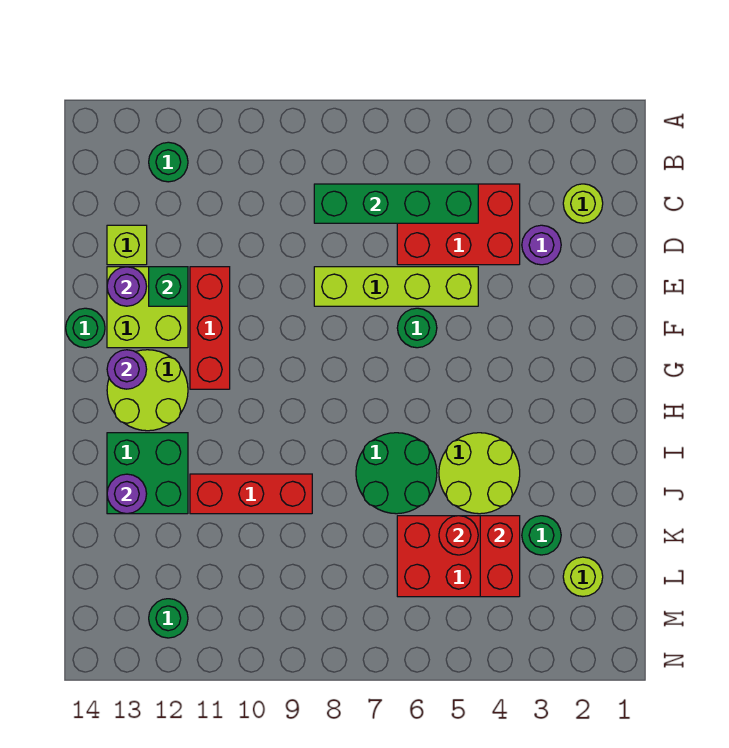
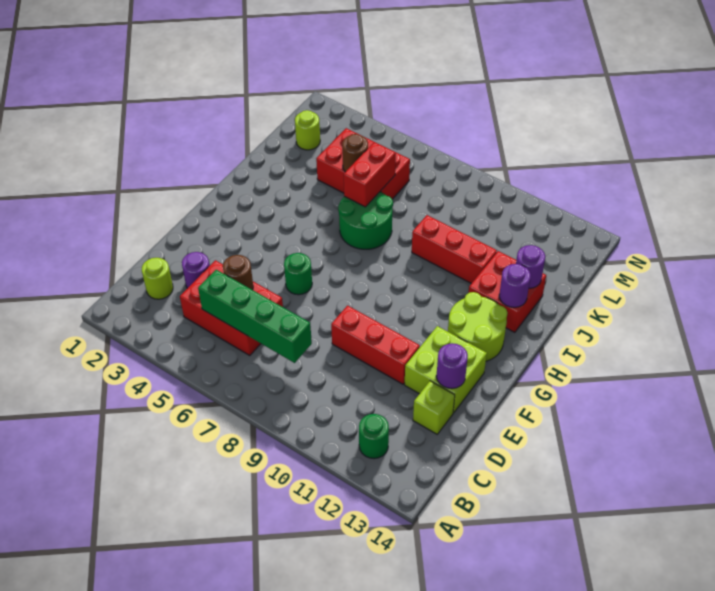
none -> brown 1x1 round brick [223,255,253,290]
lime 1x4 brick [314,267,478,306] -> none
red 1x3 brick [190,267,230,389] -> red 1x3 brick turned to [331,306,420,384]
green 1x1 brick [149,267,188,306] -> none
green 1x1 round brick [66,308,105,348] -> none
purple 1x1 round brick [107,350,147,389] -> purple 1x1 round brick moved to [499,264,531,307]
lime 2x2 round brick [439,433,520,514] -> none
green 2x2 brick [107,433,188,514] -> red 2x2 brick [469,251,546,332]
green 1x1 round brick [522,516,561,555] -> none
red 1x2 brick [480,516,520,597] -> red 1x2 brick moved to [344,142,396,207]
red 1x1 round brick [439,516,478,555] -> brown 1x1 round brick [342,134,368,172]
green 1x1 round brick [149,599,188,638] -> none

